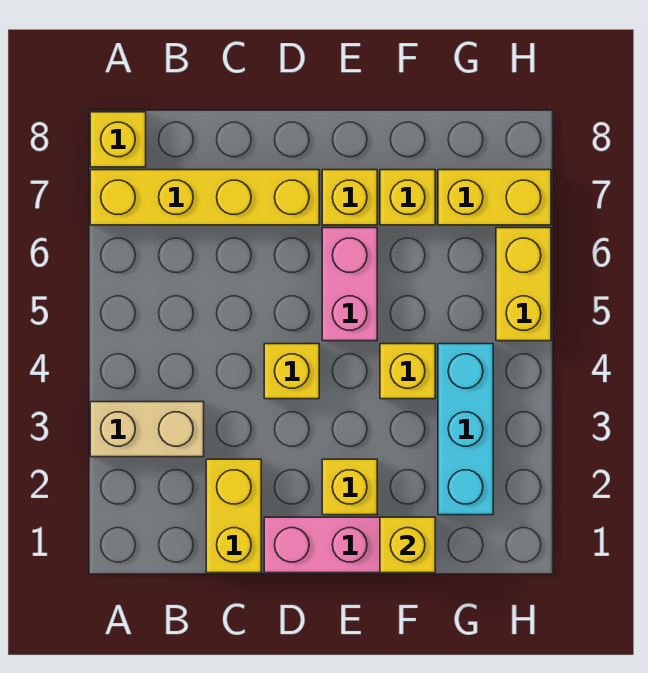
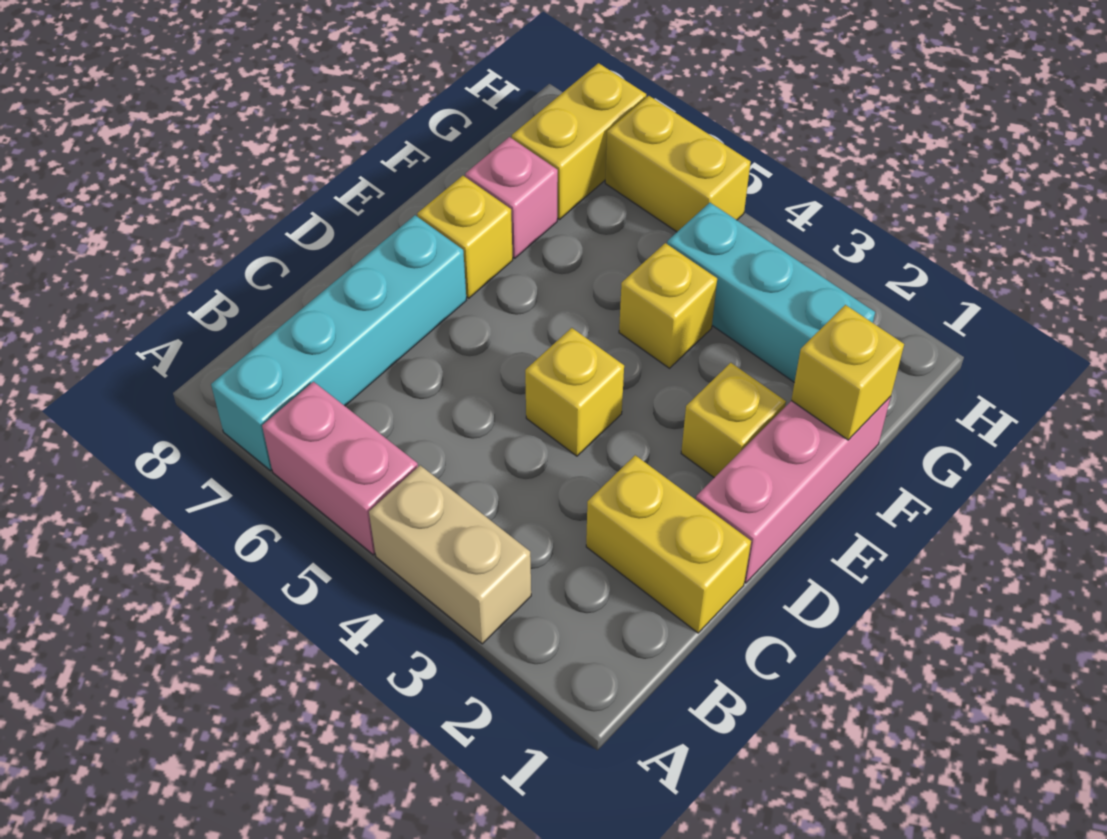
tan 1x2 brick [90,402,204,457] -> tan 1x2 brick turned to [369,465,531,644]
yellow 1x4 brick [90,170,319,225] -> cyan 1x4 brick [211,215,467,471]
yellow 1x1 brick [90,112,146,167] -> none
pink 1x2 brick [322,228,377,341] -> pink 1x2 brick moved to [262,382,418,555]
yellow 1x1 brick [380,170,435,225] -> pink 1x1 brick [465,137,558,258]

